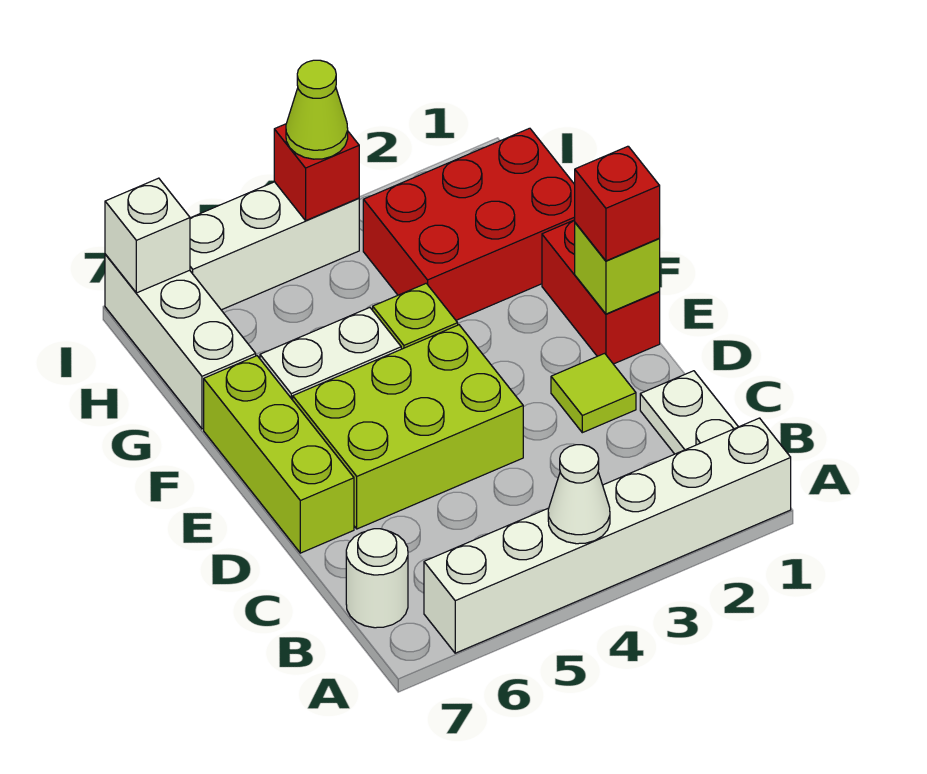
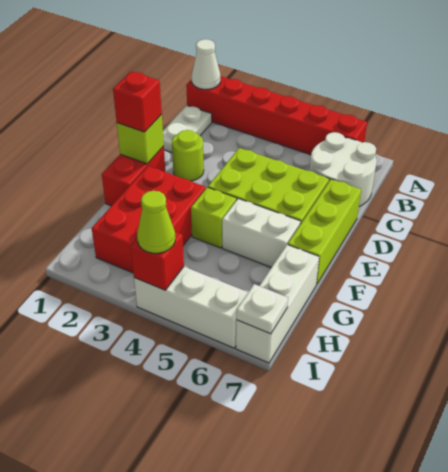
white 1x6 brick [424,418,791,653] -> red 1x6 brick [186,76,367,155]
white 1x1 cone [548,445,610,544] -> white 1x1 cone moved to [192,39,220,89]
white 1x1 round brick [346,529,408,628] -> white 2x2 round brick [310,132,377,207]
lime 1x1 tile [551,353,636,433] -> lime 1x1 round brick [172,130,204,181]
red 2x3 brick [363,128,575,320] -> red 2x3 brick turned to [92,166,206,273]
white 1x1 brick [105,178,190,293] -> white 1x1 plate [236,284,288,334]

